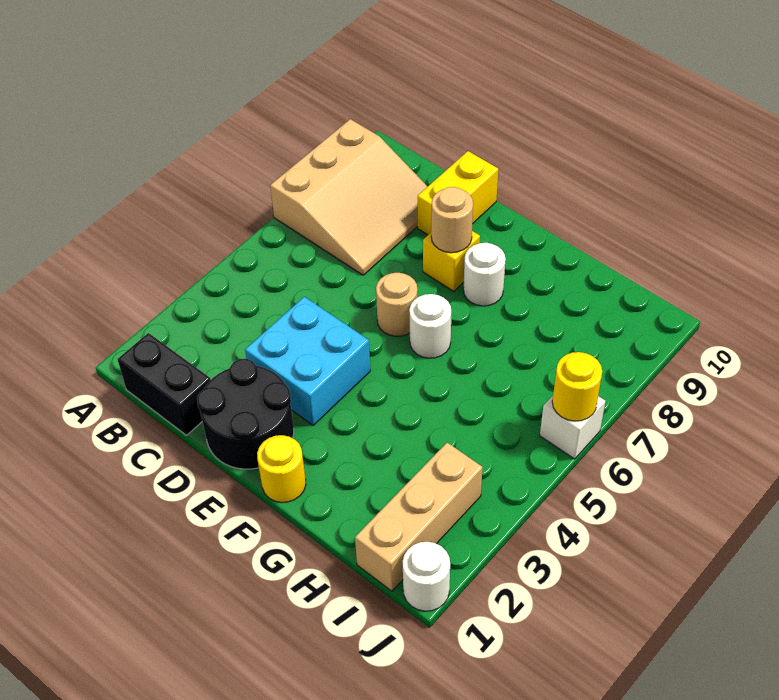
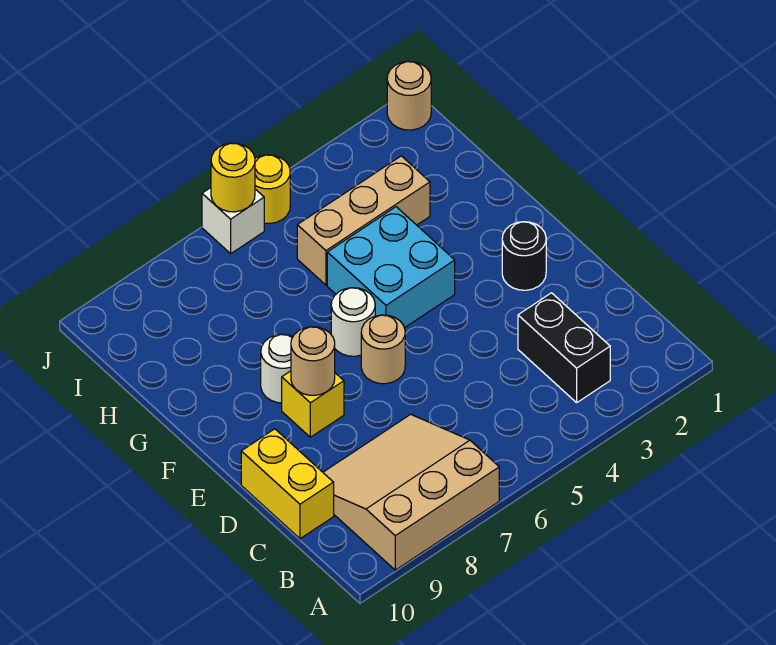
black 1x2 brick [118,333,211,435] -> black 1x2 brick moved to [518,293,610,403]
black 2x2 round brick [197,359,294,469] -> black 1x1 round brick [502,222,546,290]
cyan 2x2 brick [245,297,370,425] -> cyan 2x2 brick moved to [327,207,455,328]
yellow 1x2 brick [418,151,498,235] -> yellow 1x2 brick turned to [241,429,334,539]
yellow 1x1 round brick [257,435,306,503] -> yellow 1x1 round brick moved to [255,155,290,223]
tan 1x3 brick [355,443,483,591] -> tan 1x3 brick moved to [297,156,430,285]
white 1x1 round brick [403,542,450,611] -> tan 1x1 round brick [387,61,431,130]

